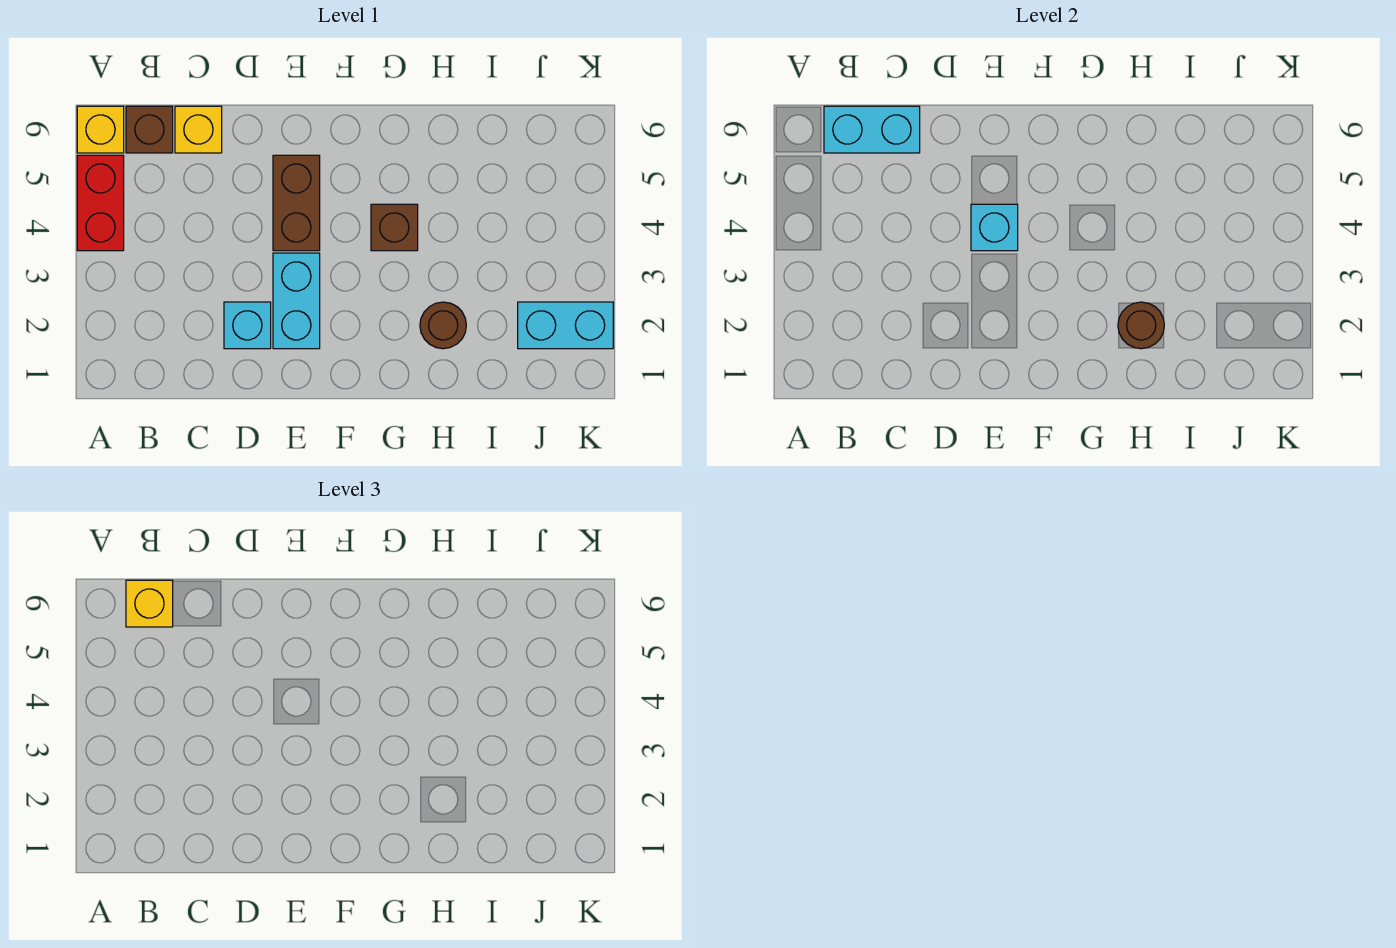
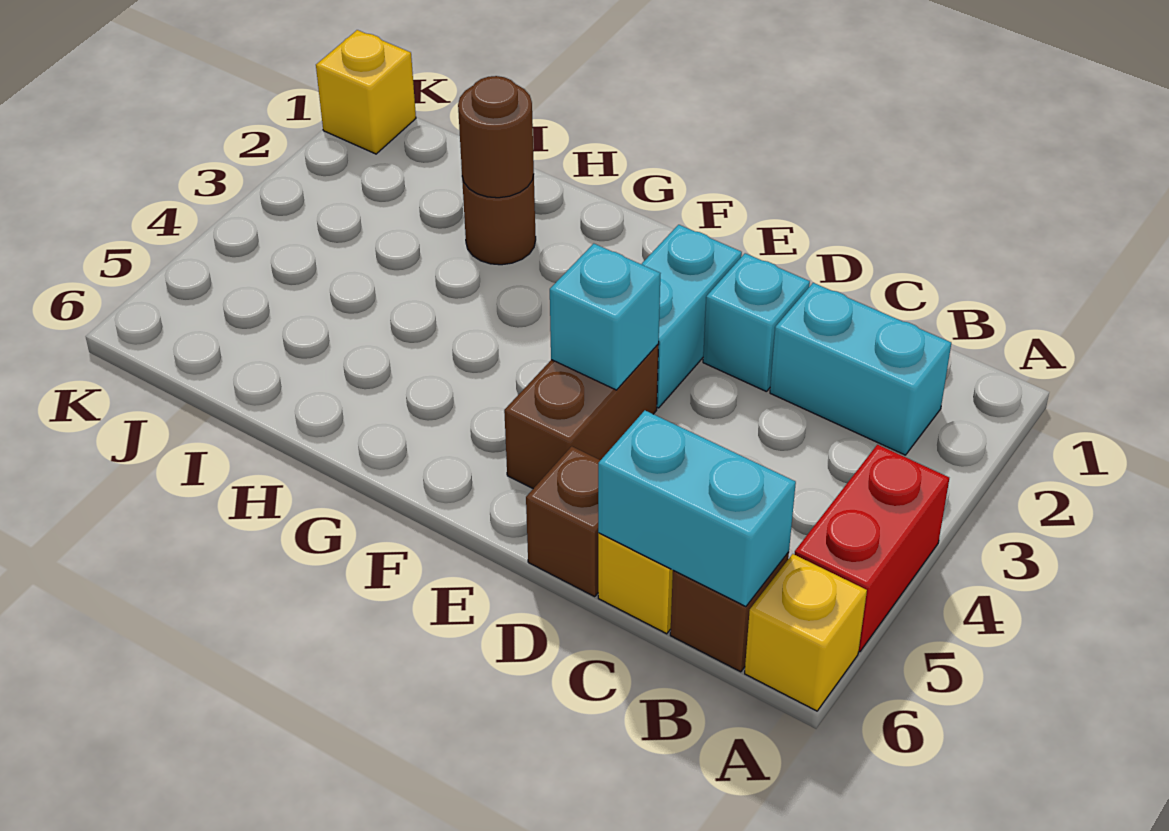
yellow 1x1 brick [126,580,173,627] -> yellow 1x1 brick moved to [316,30,416,154]
brown 1x1 brick [371,204,418,251] -> brown 1x1 brick moved to [526,446,600,597]
cyan 1x2 brick [518,302,613,349] -> cyan 1x2 brick moved to [770,283,951,455]

